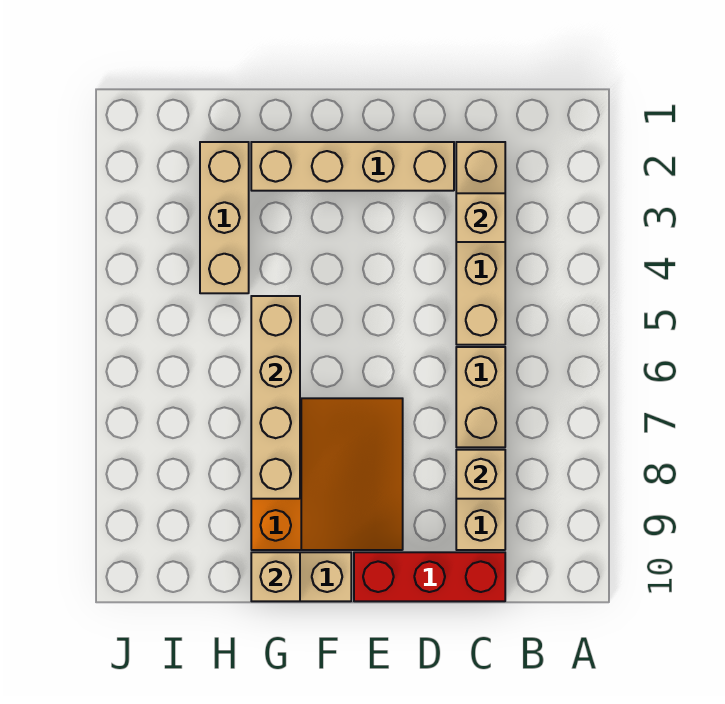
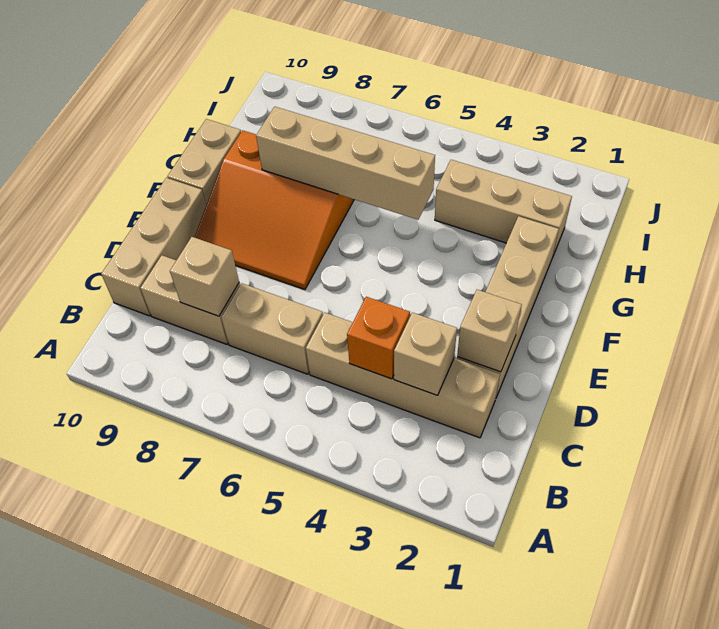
none -> orange 1x1 brick [347,297,410,379]
red 1x3 brick [354,552,505,601] -> tan 1x3 brick [101,178,206,316]
tan 1x1 brick [251,552,300,601] -> tan 1x1 brick moved to [457,290,522,372]

